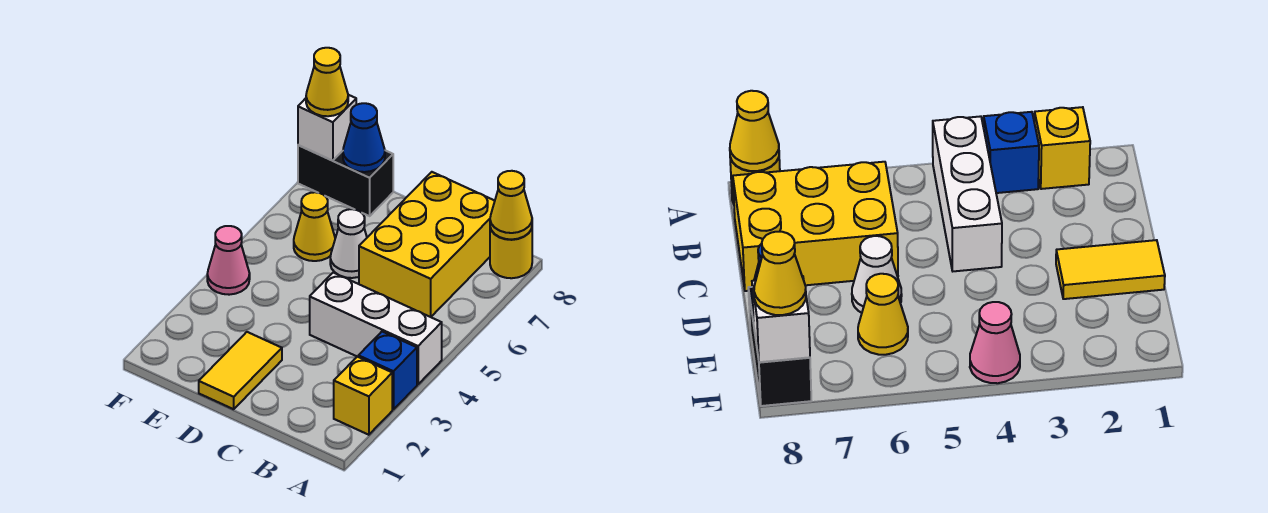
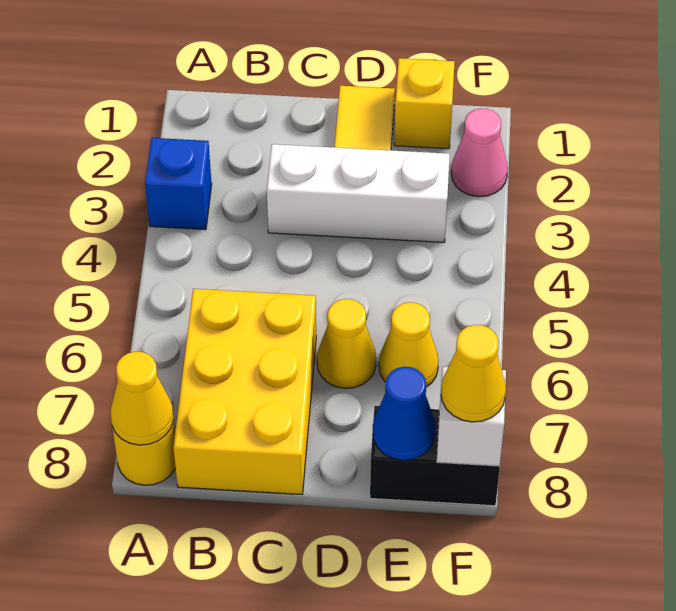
yellow 1x1 brick [334,357,392,435] -> yellow 1x1 brick moved to [394,58,455,149]
white 1x3 brick [310,273,442,384] -> white 1x3 brick moved to [267,144,450,242]
white 1x1 cone [330,209,367,278] -> yellow 1x1 cone [317,299,376,388]
pink 1x1 cone [207,226,250,295] -> pink 1x1 cone moved to [451,109,508,197]

